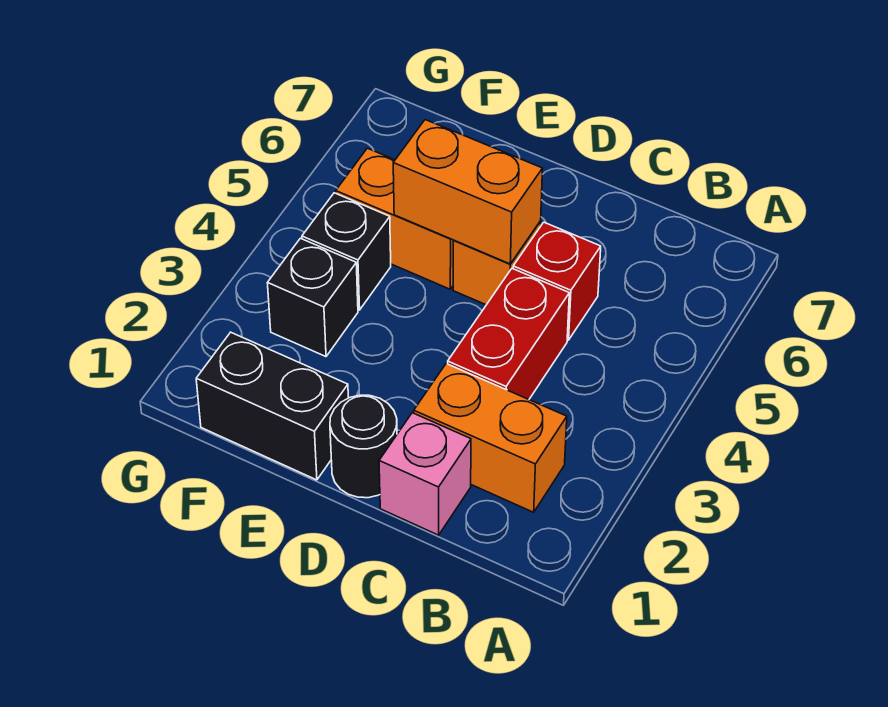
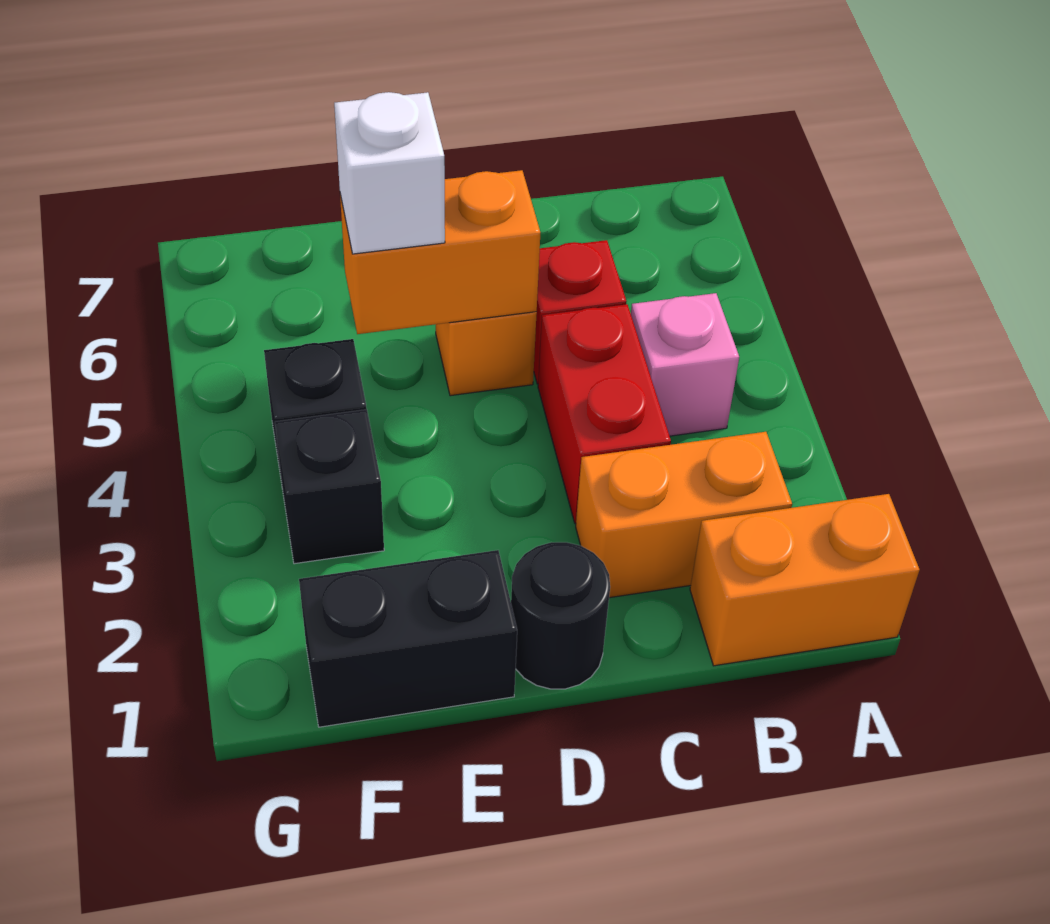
pink 1x1 brick [379,413,471,535] -> pink 1x1 brick moved to [631,293,739,436]
orange 1x2 brick [336,148,454,289] -> orange 1x2 brick moved to [690,494,919,666]
none -> white 1x1 brick [334,92,445,254]

